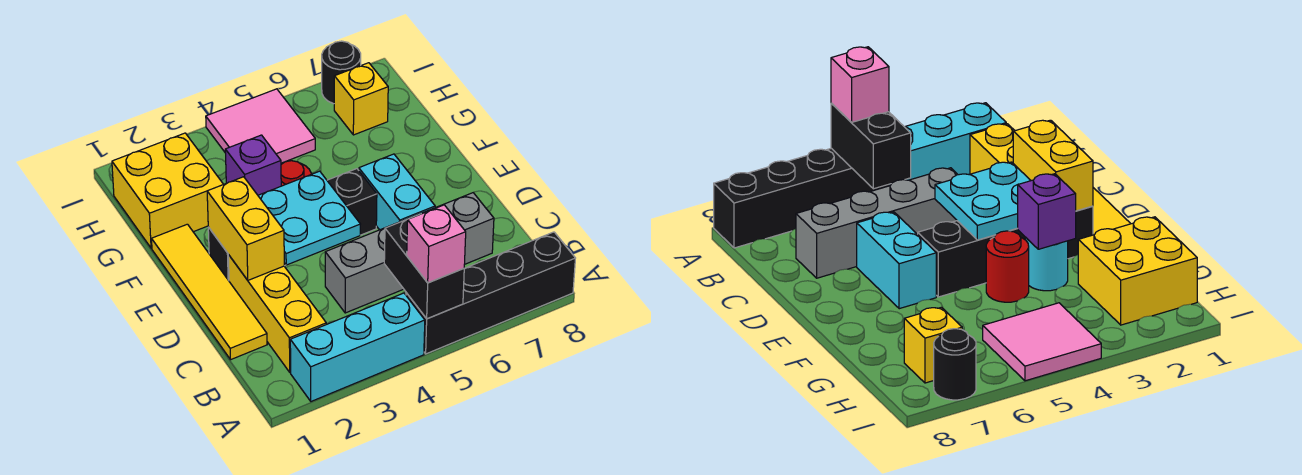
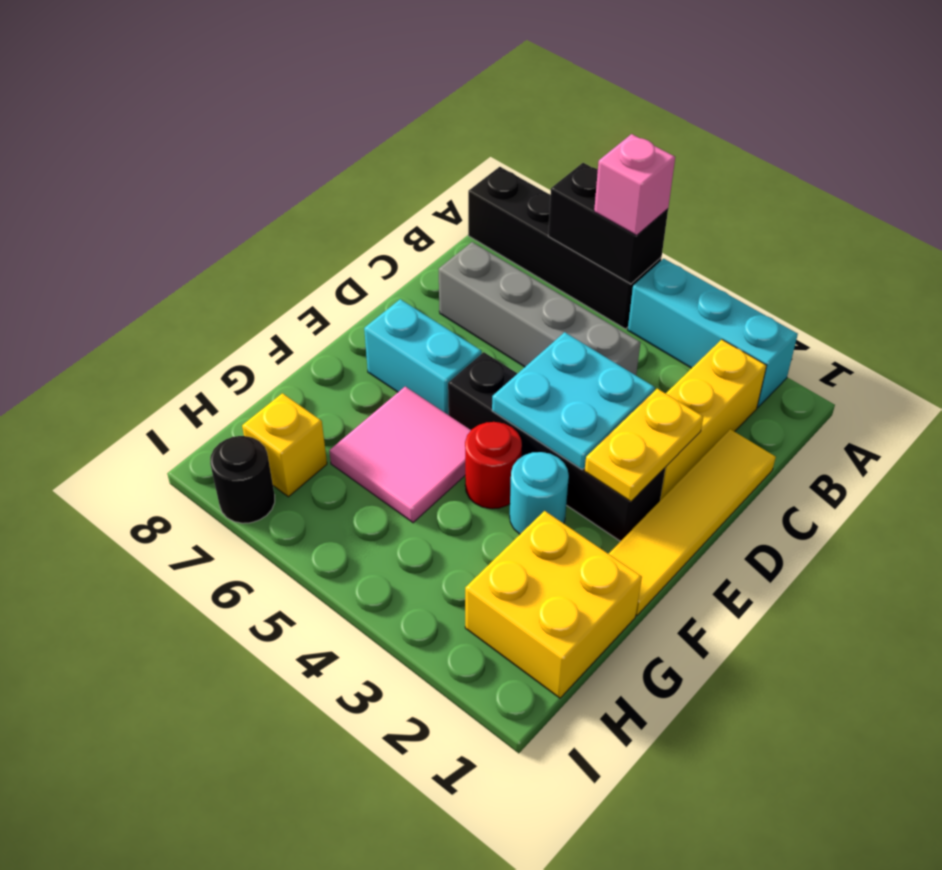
black 1x2 brick [384,219,464,319] -> black 1x2 brick turned to [548,163,668,284]
yellow 1x2 brick [207,177,284,280] -> yellow 1x2 plate [585,389,703,501]
cyan 1x2 brick [359,154,435,230] -> cyan 1x2 brick turned to [364,299,482,415]
purple 1x1 brick [225,135,281,195] -> none
pink 2x2 tile [206,89,315,163] -> pink 2x2 tile moved to [329,387,471,523]

